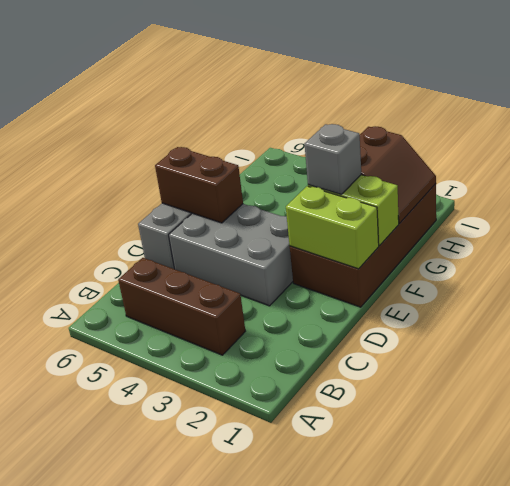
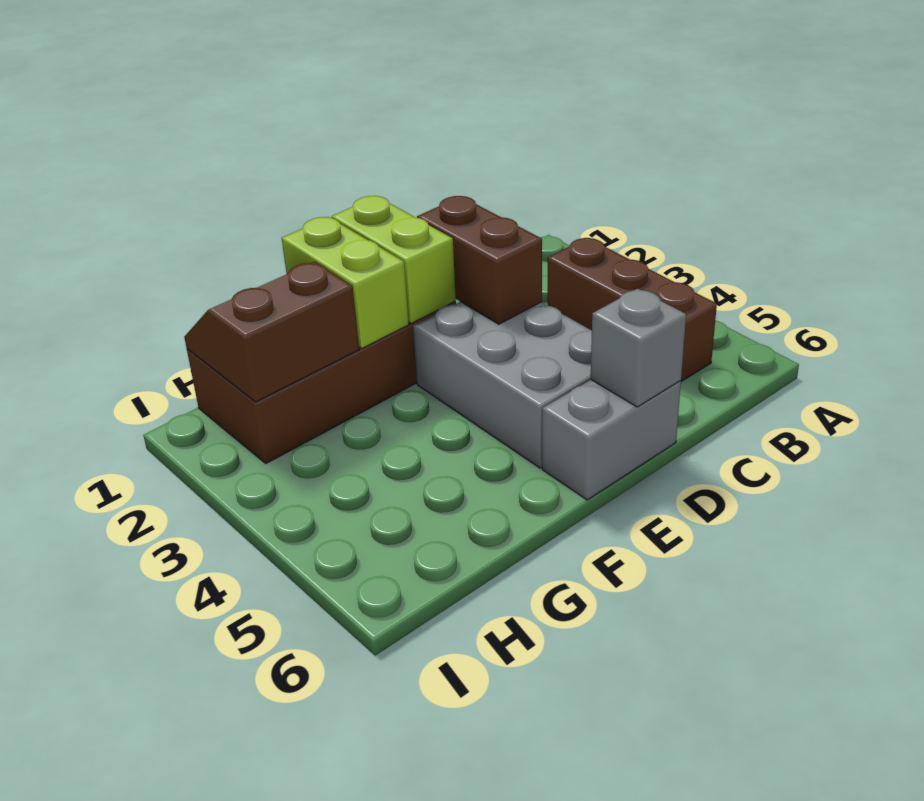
brown 1x2 brick [155,147,243,223] -> brown 1x2 brick moved to [417,196,542,324]
grey 1x1 brick [305,124,361,194] -> grey 1x1 brick moved to [591,289,686,407]

